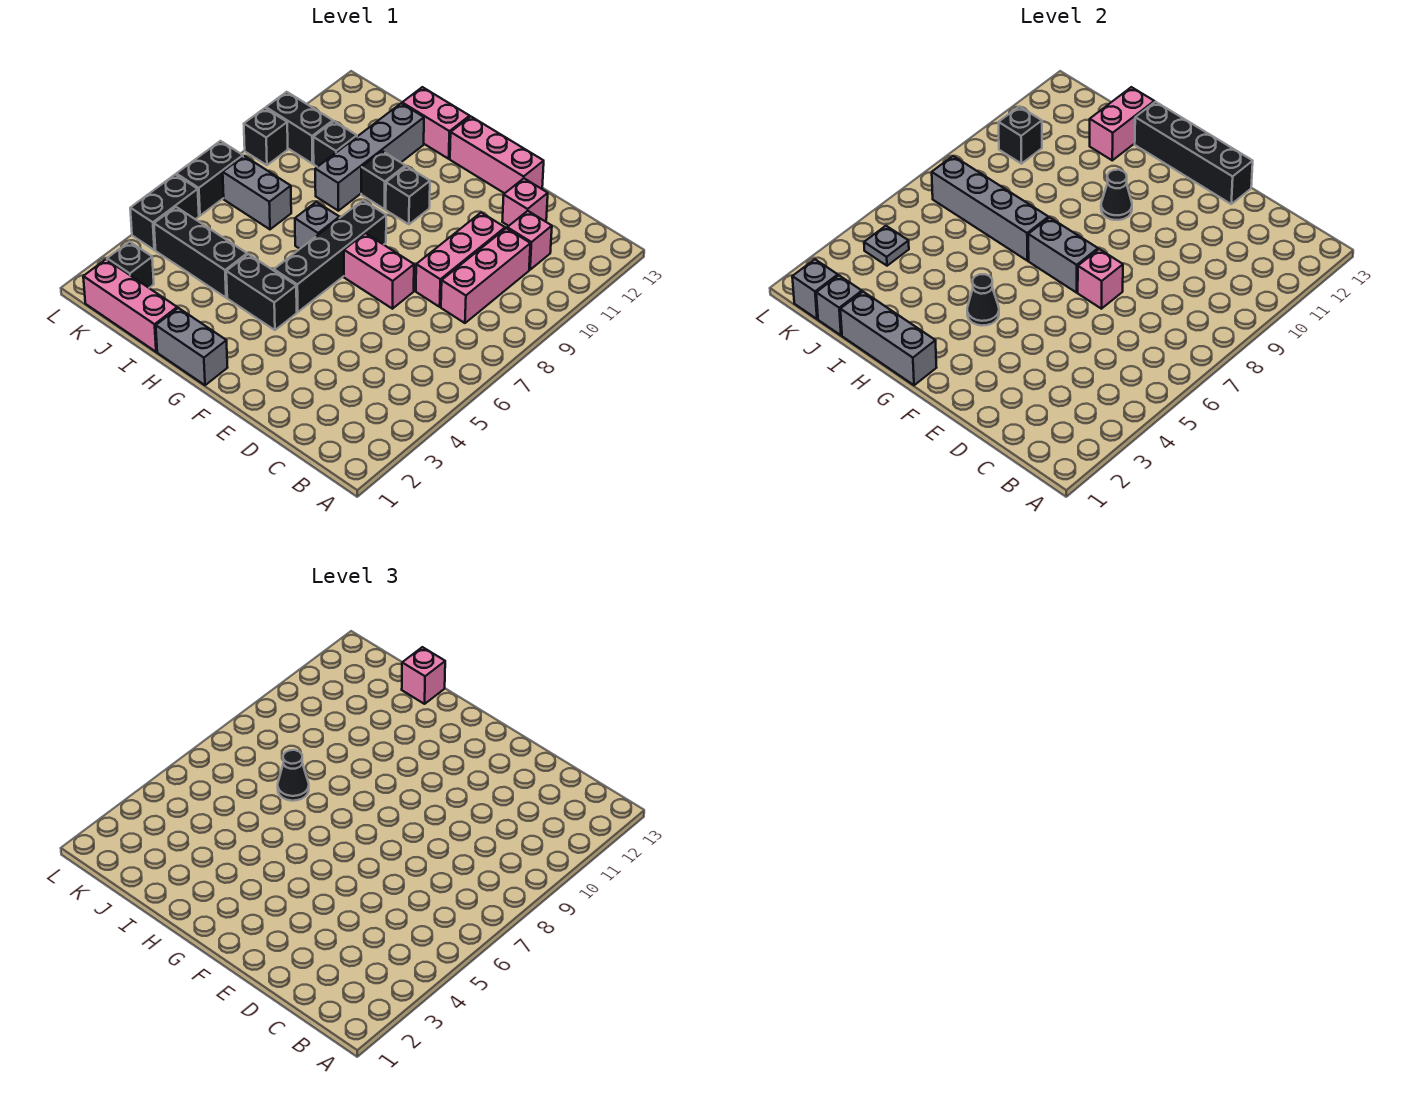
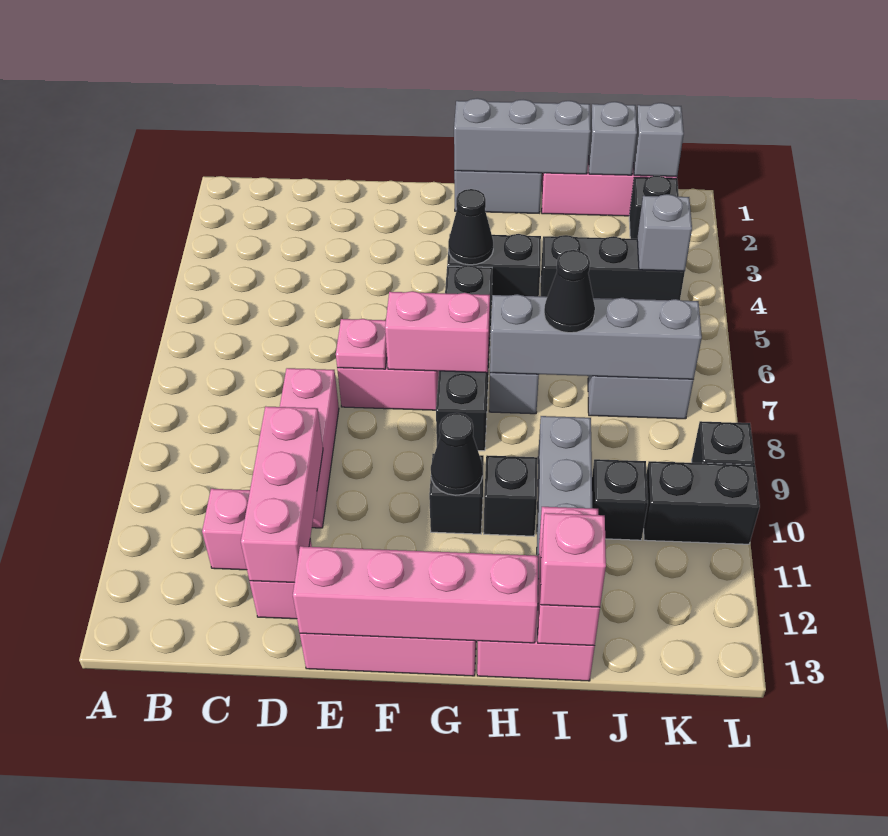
pink 1x3 brick [441,228,530,323] -> pink 1x3 brick moved to [241,406,323,582]
pink 1x1 brick [1078,249,1123,309] -> pink 1x1 plate [336,319,387,369]
black 1x4 brick [1135,102,1253,204] -> pink 1x4 brick [293,546,538,643]
grey 1x2 brick [1028,217,1098,293] -> pink 1x2 brick [385,291,490,373]
grey 1x1 plate [864,226,909,266] -> grey 1x1 brick [637,194,692,271]
black 1x1 brick [999,106,1042,164] -> none
black 1x2 brick [130,174,199,250] -> none
black 1x2 brick [176,141,243,216] -> none

